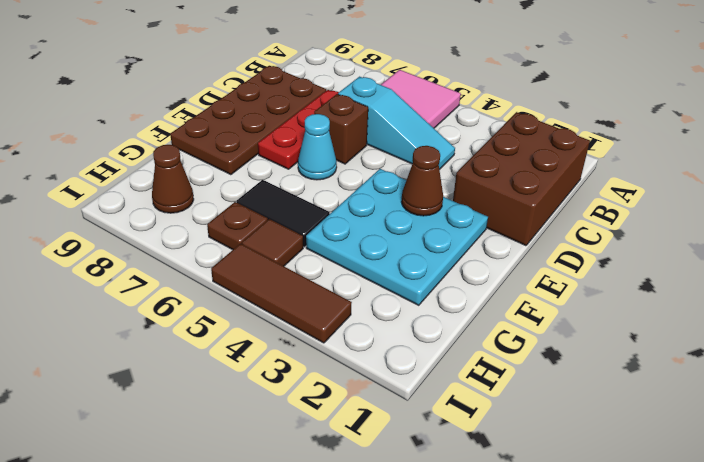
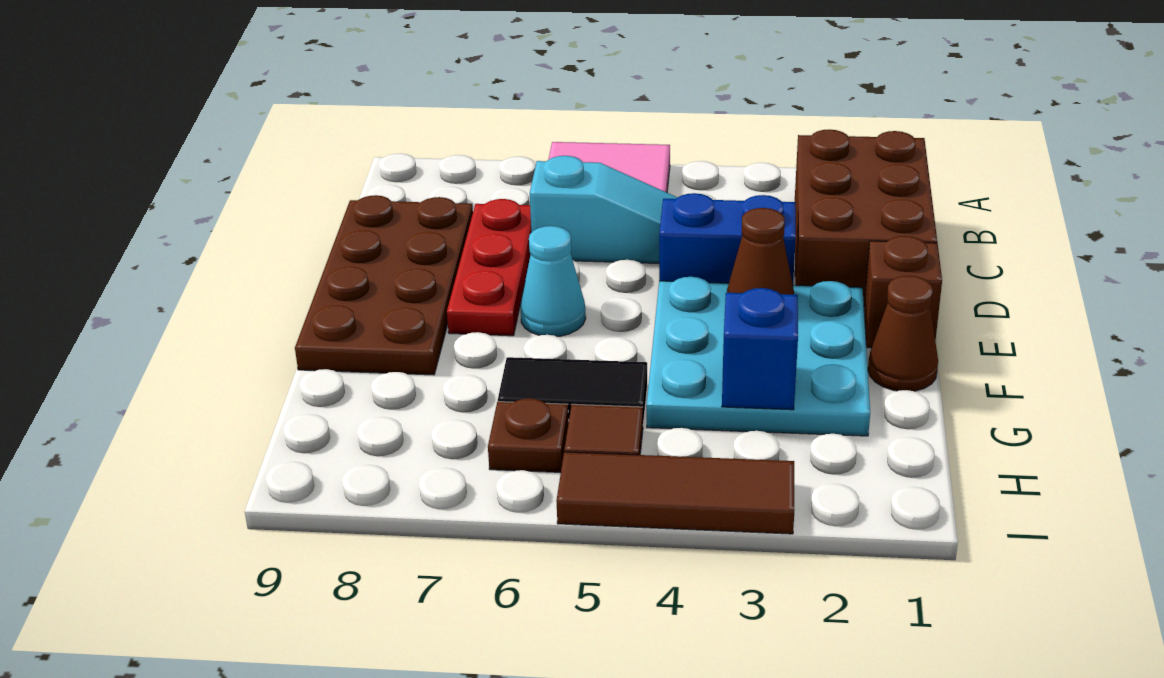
none -> blue 1x2 brick [659,193,796,284]
brown 1x1 brick [314,94,368,164] -> brown 1x1 brick moved to [864,236,942,348]
none -> blue 1x1 brick [722,288,798,410]
brown 1x1 cone [152,145,194,213] -> brown 1x1 cone moved to [868,276,938,391]

